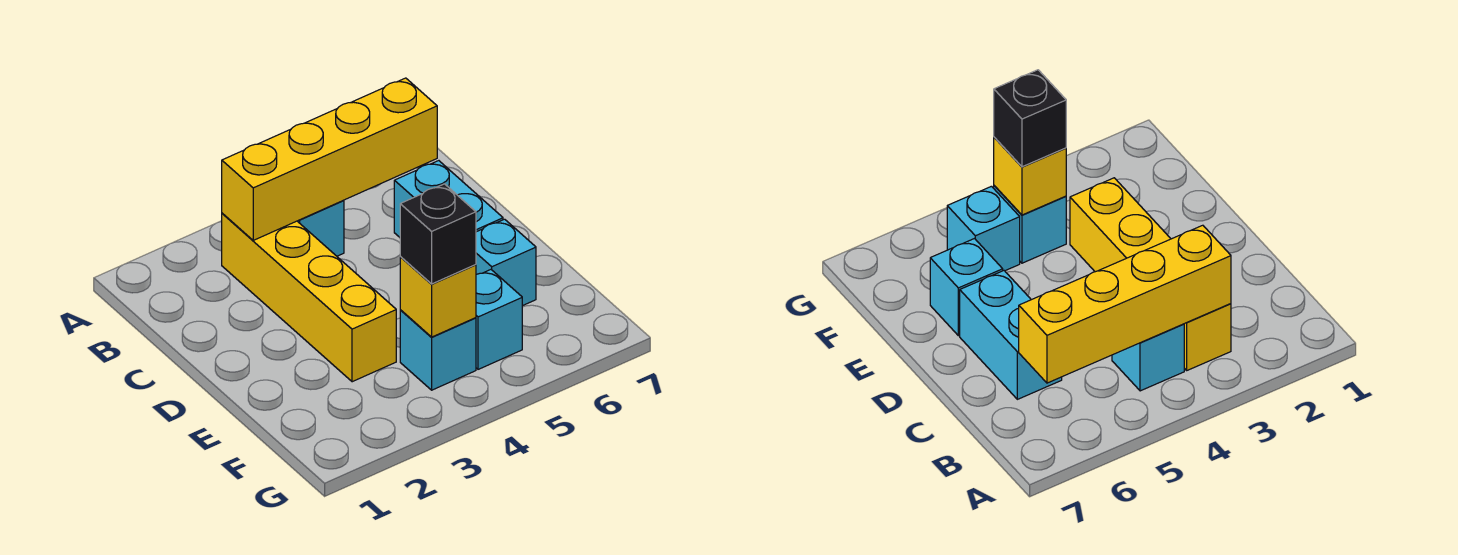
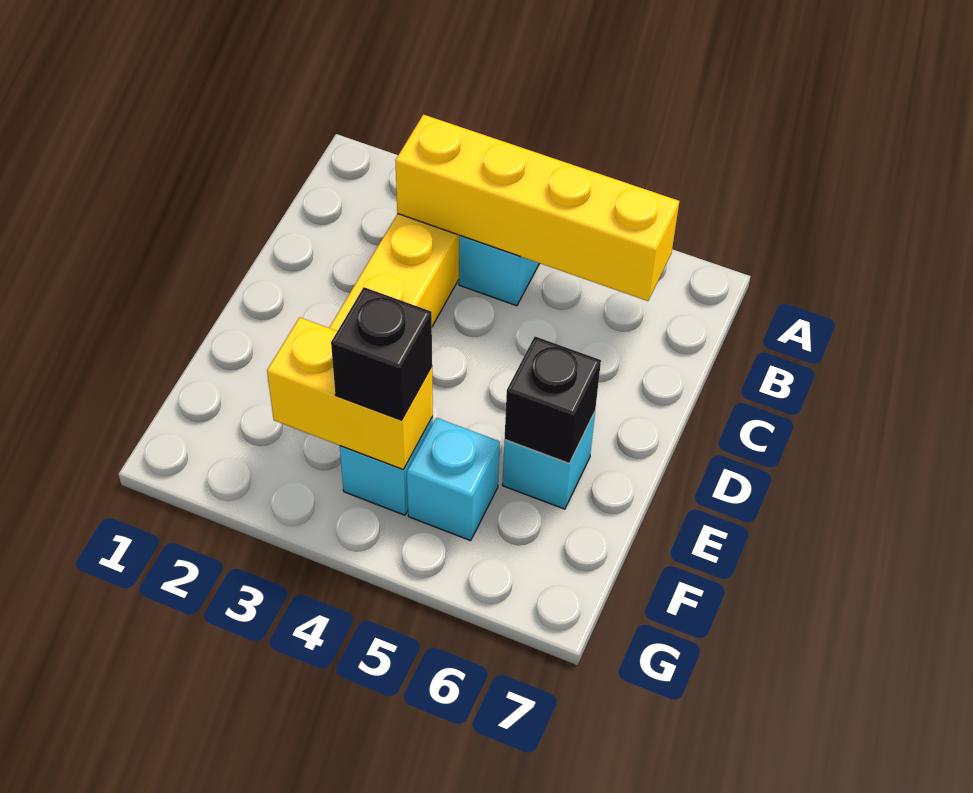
cyan 1x2 brick [394,161,503,237] -> none
none -> black 1x1 brick [505,337,601,463]
yellow 1x1 brick [400,257,476,337] -> yellow 1x2 brick [267,317,433,470]

